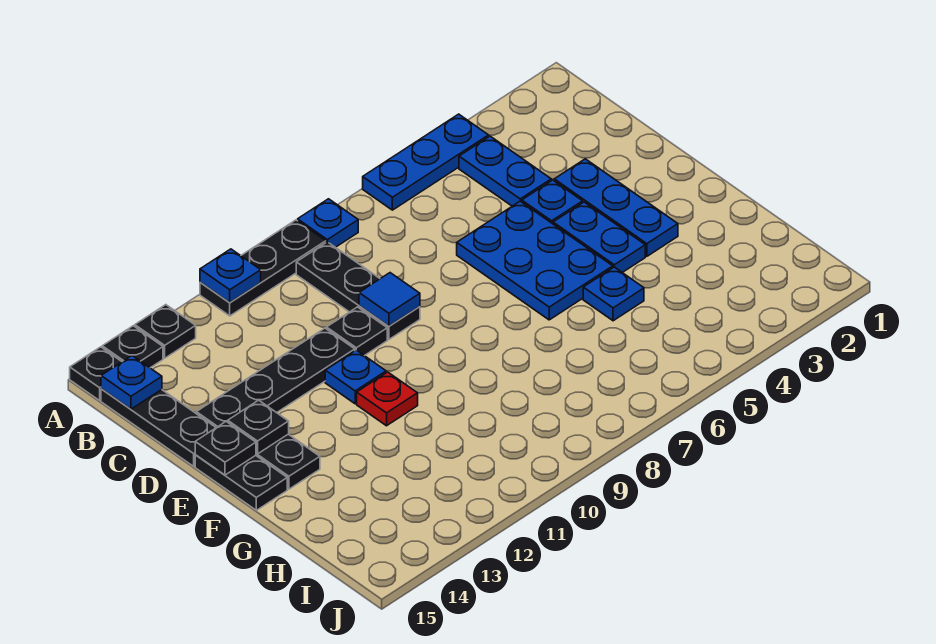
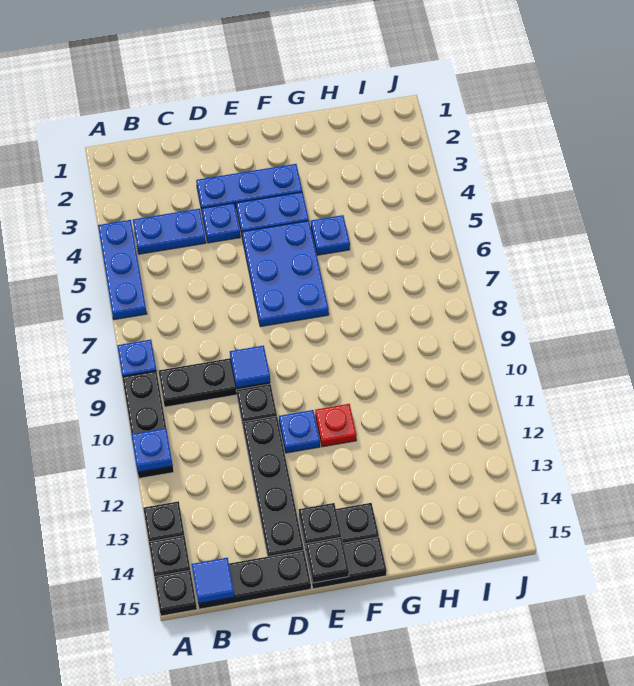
blue 1x1 plate [101,356,162,409] -> blue 1x1 tile [191,558,234,603]
blue 2x3 plate [457,201,613,320] -> blue 2x3 plate turned to [242,221,329,327]

